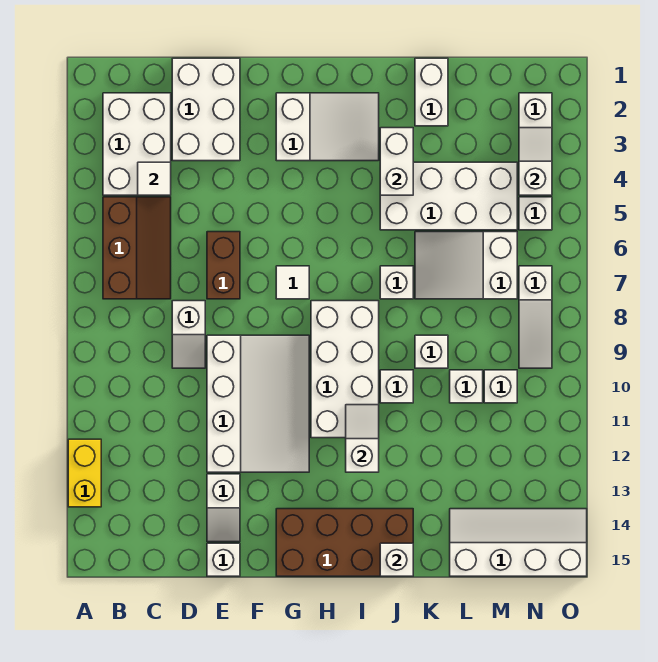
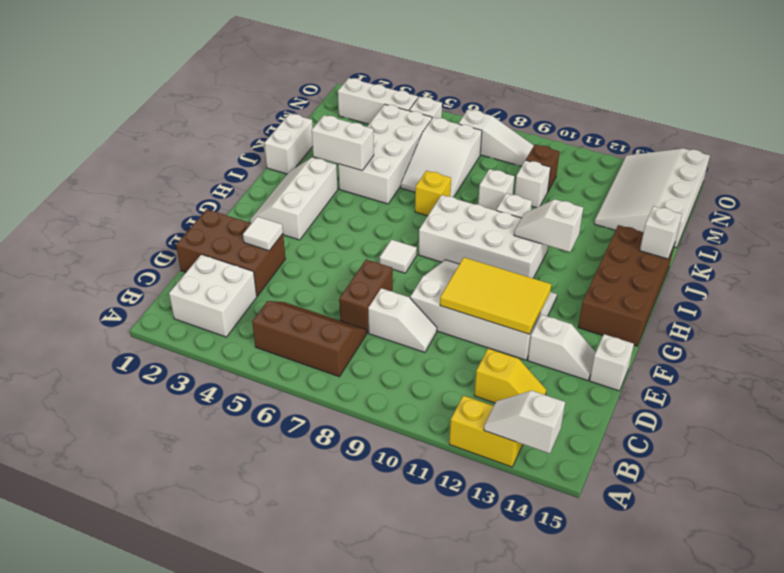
white 2x3 brick [103,93,171,195] -> white 2x2 brick [169,254,257,337]
white 1x1 tile [138,162,171,195] -> white 1x1 tile moved to [243,217,283,251]
none -> yellow 1x2 slope [474,349,546,403]
white 2x3 brick [172,58,240,161] -> brown 2x3 brick [176,209,285,296]
brown 1x2 brick [207,232,240,299] -> brown 1x2 brick turned to [339,259,393,333]
none -> yellow 2x3 tile [440,258,551,334]
white 2x3 slope [276,93,379,161] -> white 2x3 slope turned to [250,157,338,240]
white 1x1 brick [380,266,413,299] -> yellow 1x1 brick [415,171,451,216]
white 1x2 brick [415,58,448,126] -> white 1x2 brick turned to [264,114,313,174]
white 2x4 slope [450,509,587,576] -> white 3x4 slope [594,148,710,248]
white 1x1 brick [484,370,517,403] -> brown 1x1 brick [526,145,560,191]
white 1x2 slope [519,128,552,195] -> white 1x2 slope moved to [484,391,565,454]

